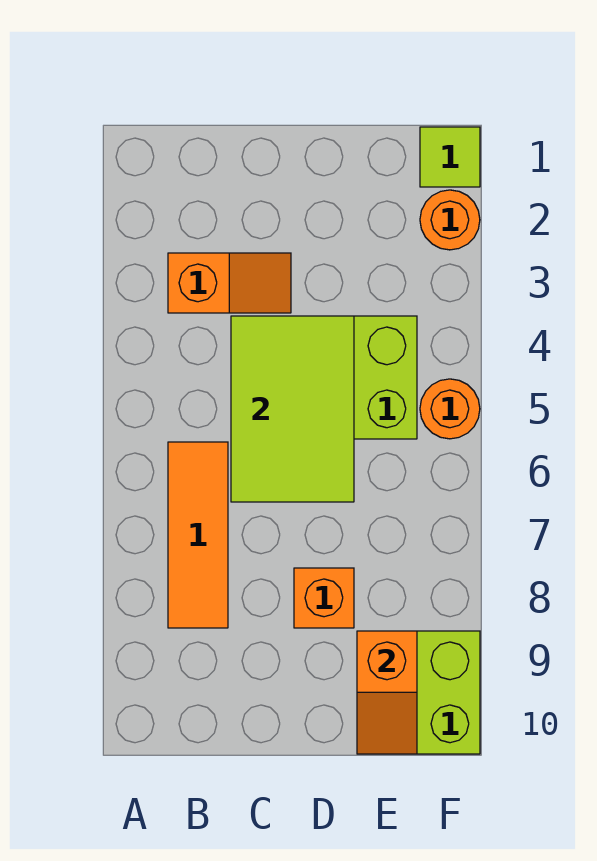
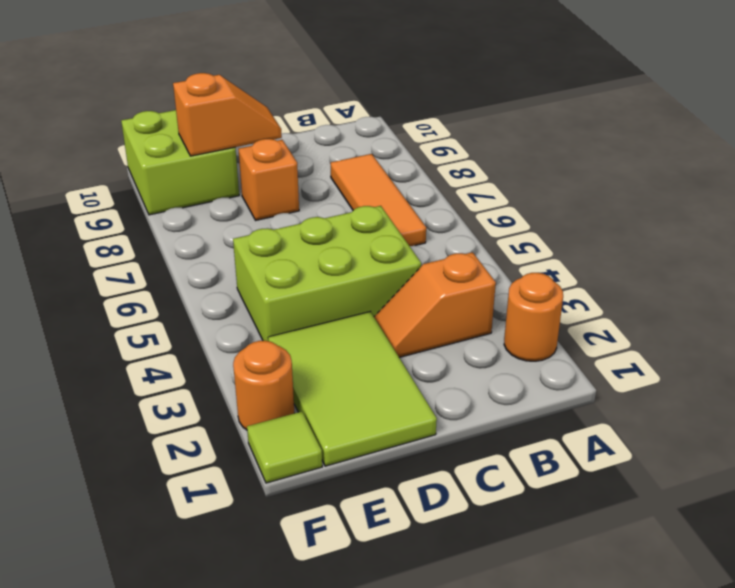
lime 2x3 tile [231,316,354,502] -> lime 2x3 tile moved to [268,312,437,466]
orange 1x2 slope [357,631,417,754] -> orange 1x2 slope turned to [173,73,282,156]
orange 1x1 round brick [420,379,480,439] -> orange 1x1 round brick moved to [504,273,563,361]

